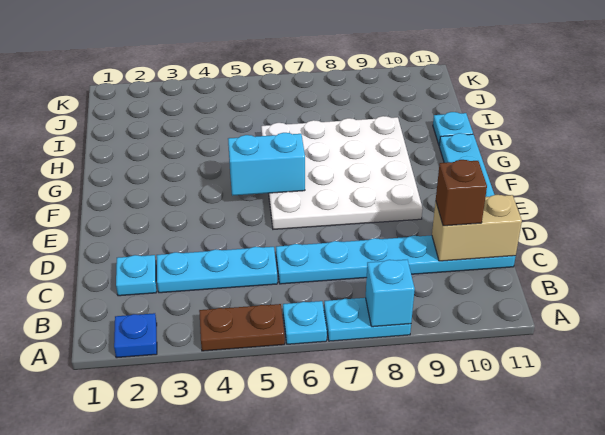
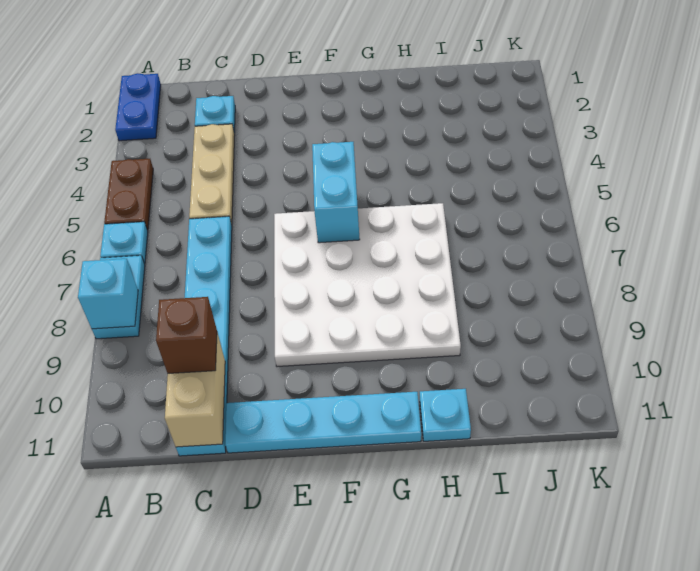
blue 1x1 plate [114,313,157,358] -> blue 1x2 plate [115,73,161,141]
cyan 1x3 plate [157,247,277,293] -> tan 1x3 plate [189,124,235,224]

